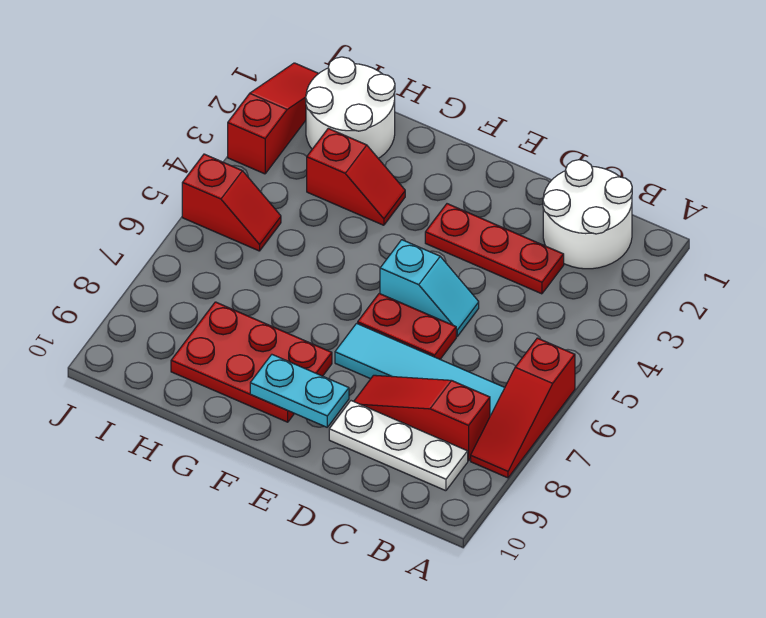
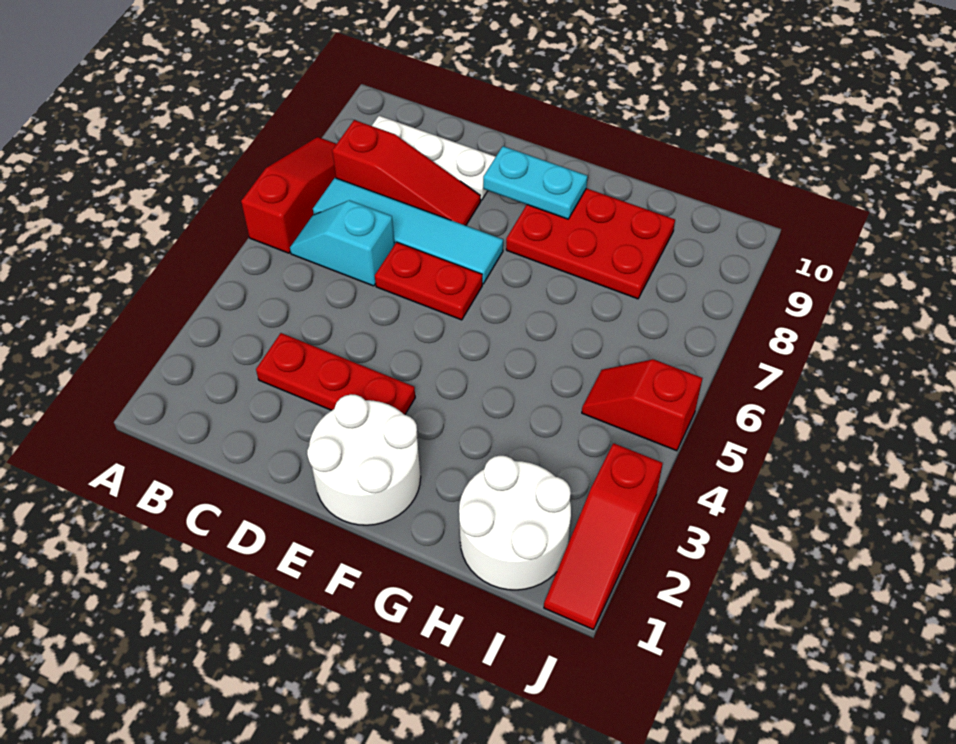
white 2x2 round brick [543,160,632,269] -> white 2x2 round brick moved to [307,394,421,525]
cyan 1x2 slope [380,240,479,336] -> cyan 1x2 slope moved to [290,200,395,286]
red 1x2 slope [307,128,405,225] -> none

